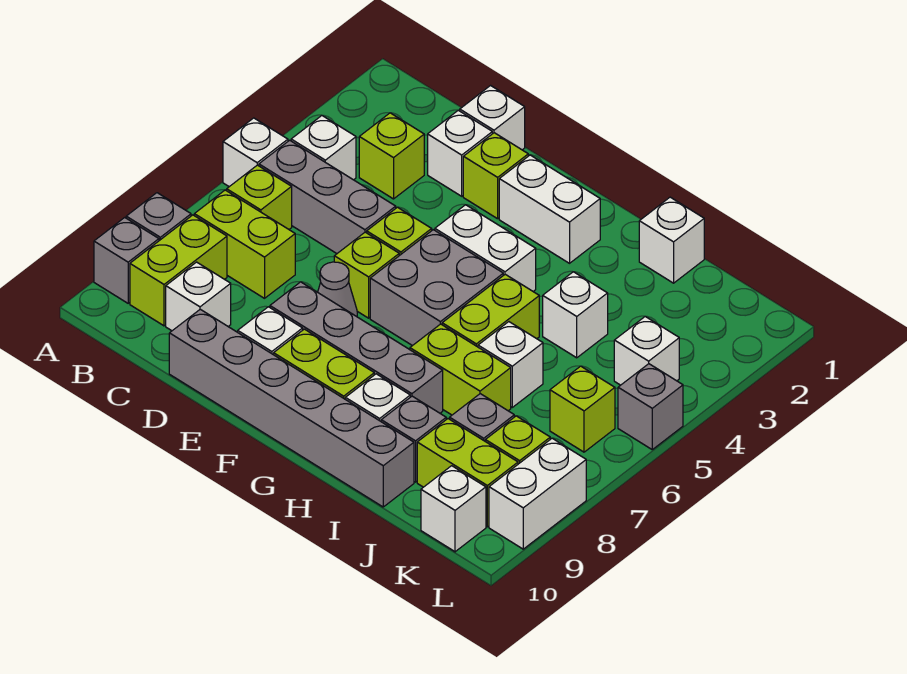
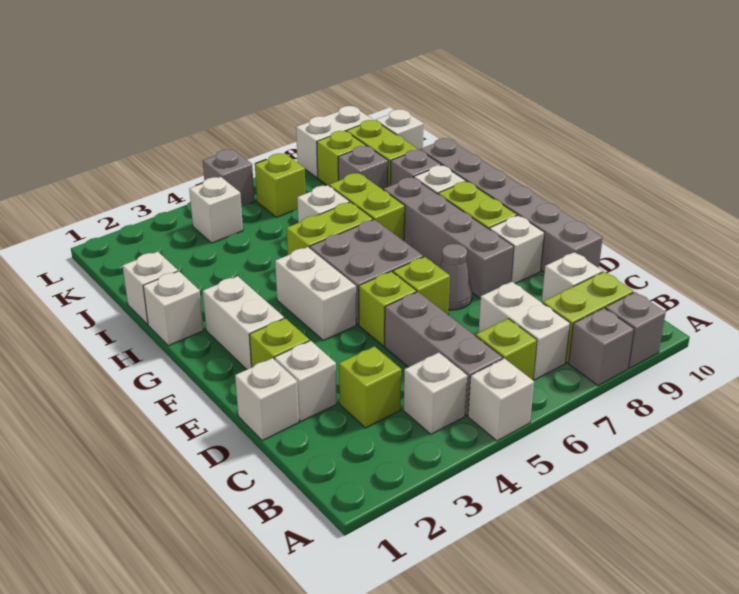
lime 1x2 brick [194,190,295,298] -> white 1x2 brick [478,282,570,380]
white 1x1 brick [543,272,608,358] -> white 1x1 brick moved to [143,271,204,346]

